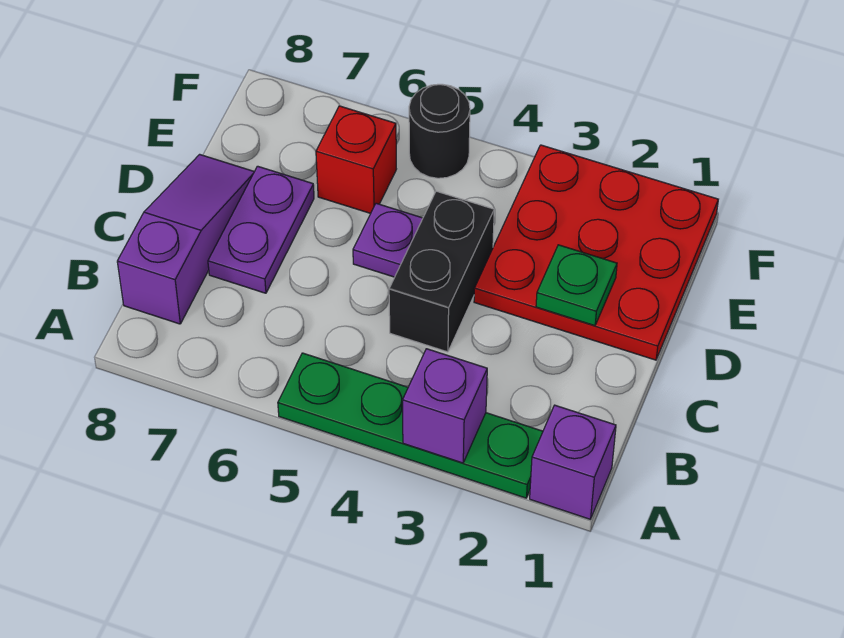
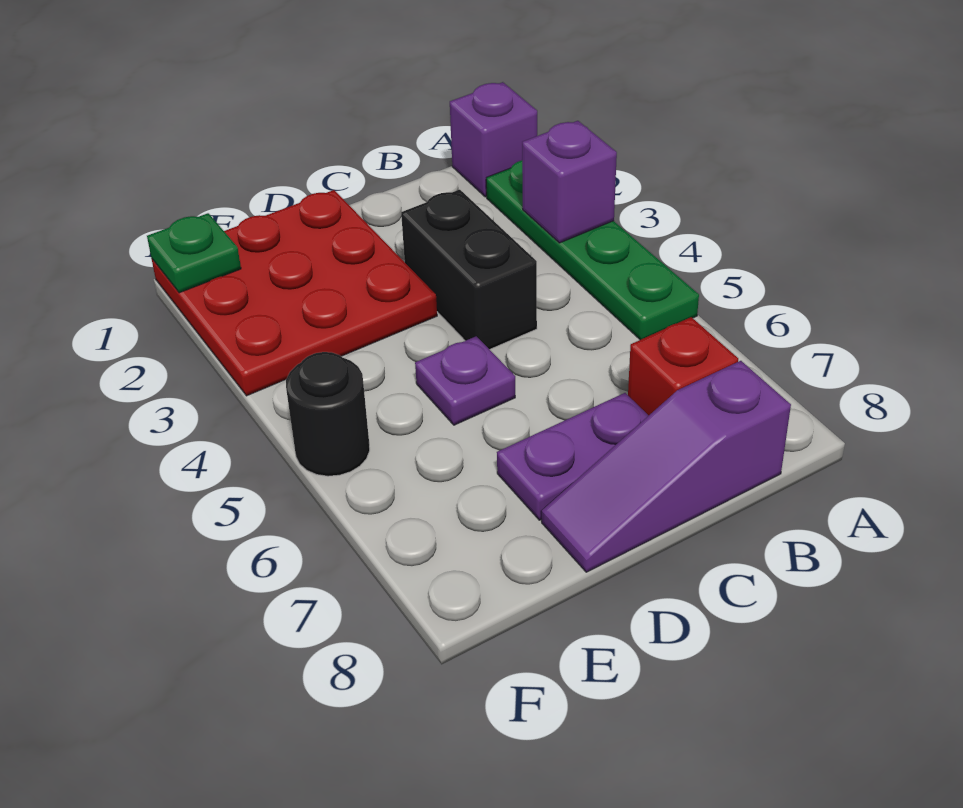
black 1x2 brick [389,191,494,352] -> black 1x2 brick turned to [401,190,537,350]
green 1x1 plate [536,245,617,326] -> green 1x1 plate moved to [147,213,241,293]
red 1x1 brick [316,106,396,214] -> red 1x1 brick moved to [628,317,738,415]

